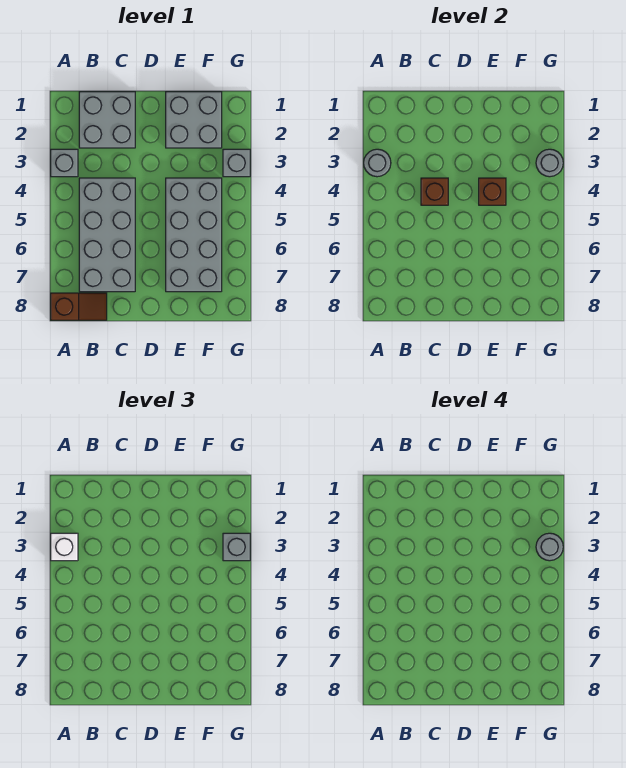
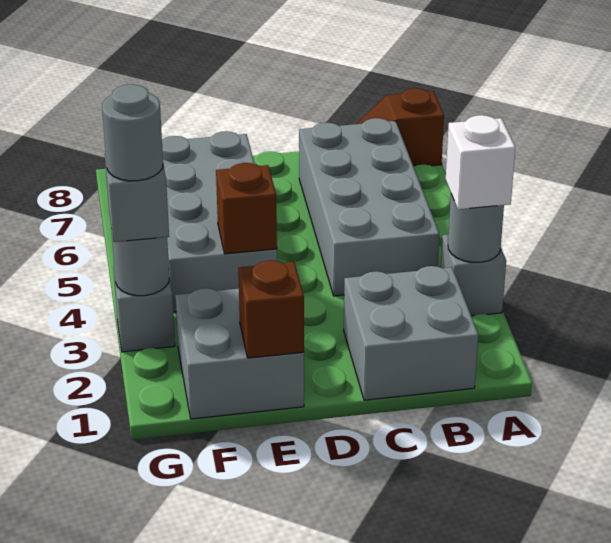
brown 1x1 brick [421,178,448,205] -> brown 1x1 brick moved to [238,260,304,358]

